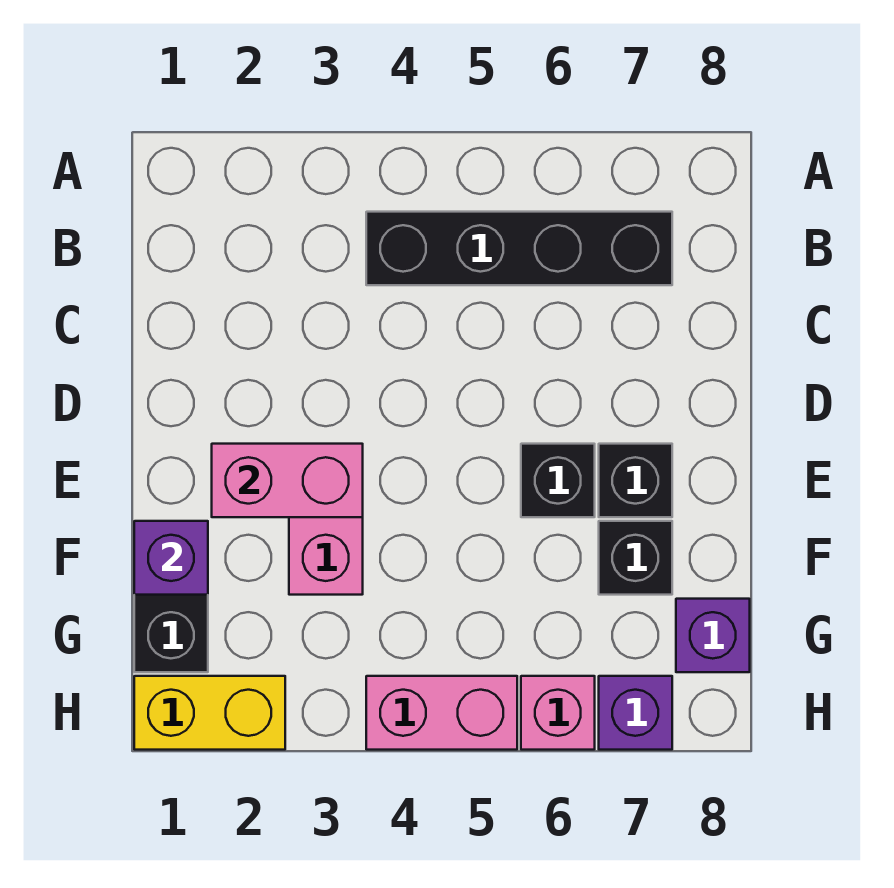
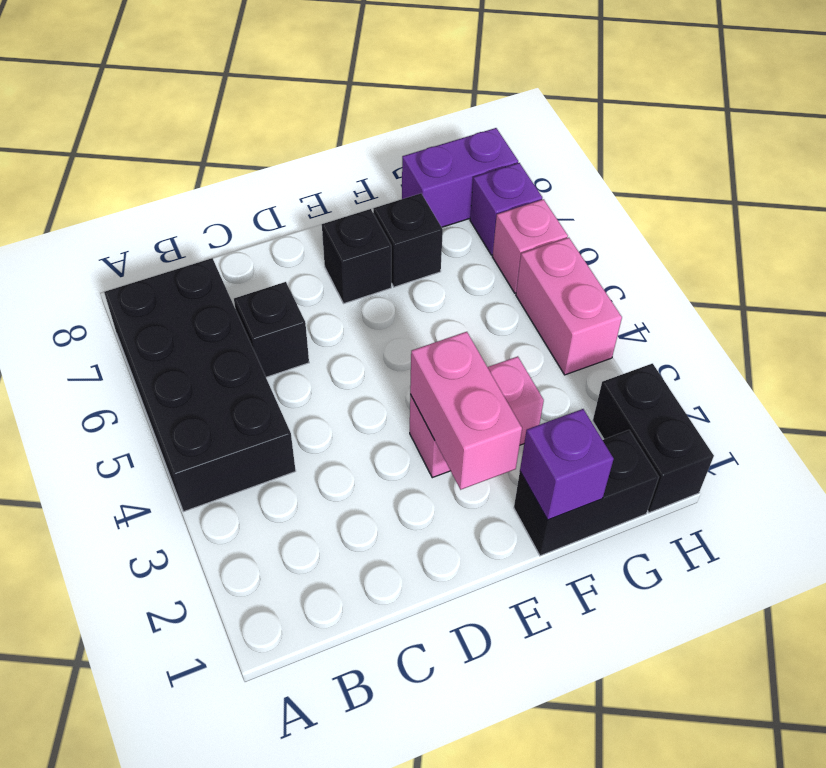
black 1x4 brick [366,212,672,285] -> black 2x4 brick [104,258,296,512]
black 1x1 brick [521,444,595,517] -> black 1x1 brick moved to [234,282,309,377]
purple 1x1 brick [676,599,750,672] -> purple 1x2 brick [402,128,518,227]
yellow 1x2 brick [134,676,285,750] -> black 1x2 brick [593,363,714,513]

